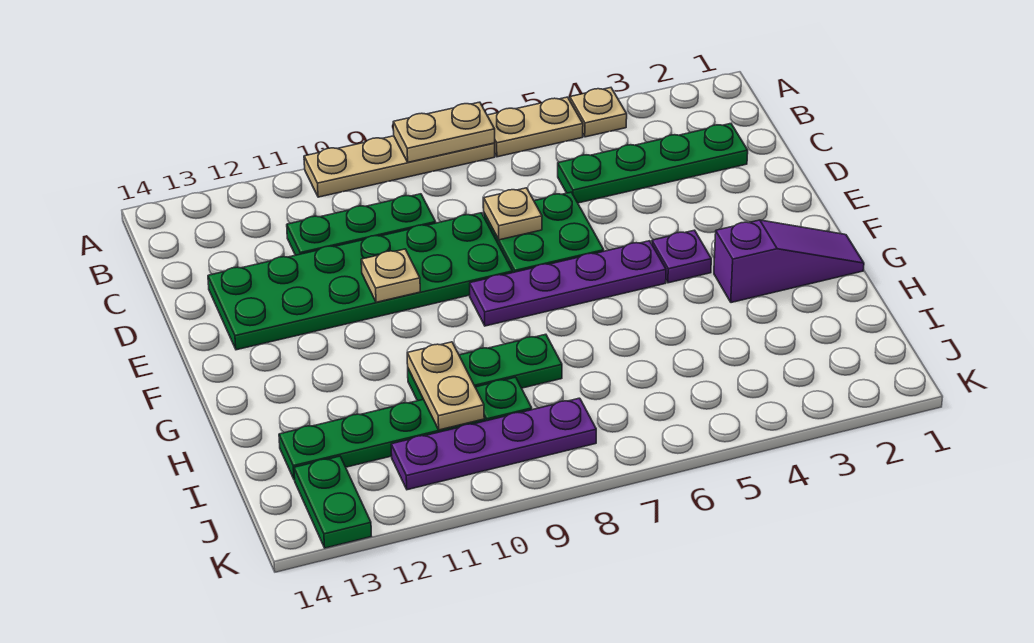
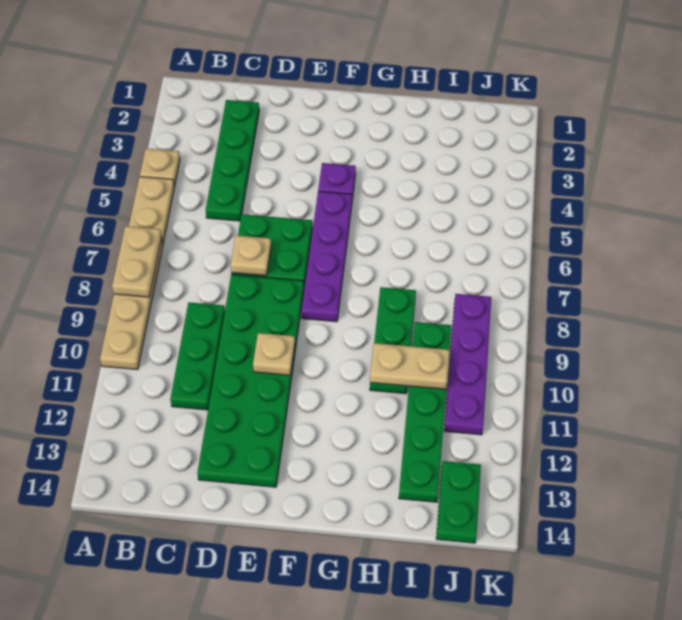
purple 1x3 slope [714,220,864,303] -> none
green 1x2 plate [294,456,371,548] -> green 1x2 plate turned to [436,461,481,543]

